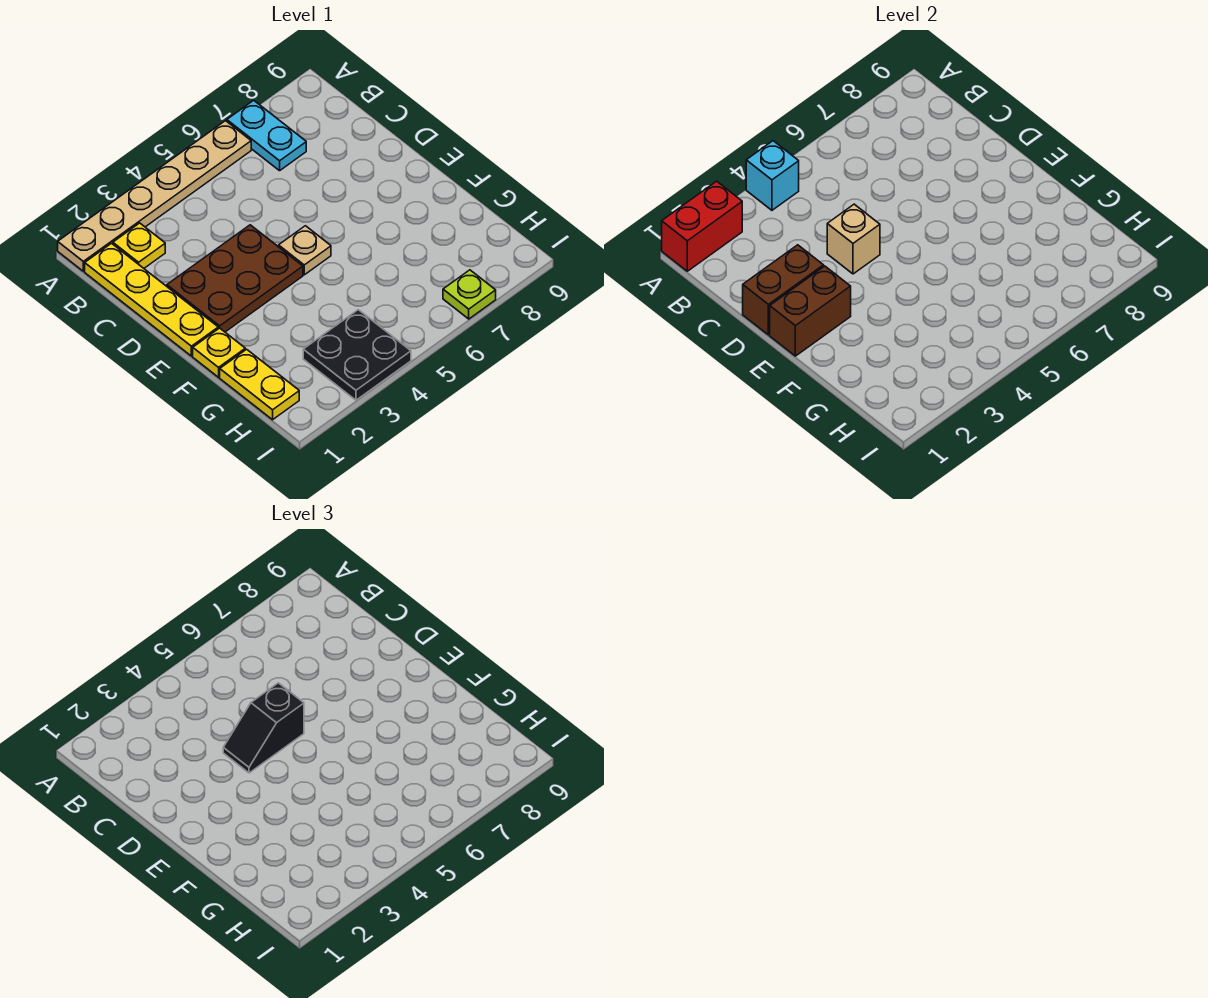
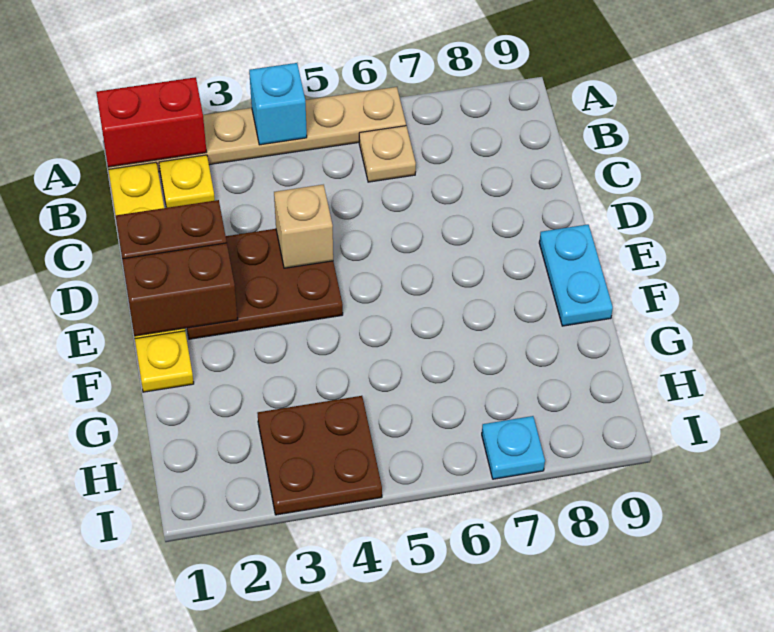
cyan 1x2 plate [227,100,306,171] -> cyan 1x2 plate moved to [539,224,613,326]
black 1x2 slope [223,683,304,773] -> none
tan 1x1 plate [279,226,331,275] -> tan 1x1 plate moved to [359,126,416,182]
yellow 1x2 plate [220,349,299,420] -> none
black 2x2 plate [303,310,411,400] -> brown 2x2 plate [258,396,382,515]
lime 1x1 plate [443,270,496,319] -> cyan 1x1 plate [482,416,545,479]

